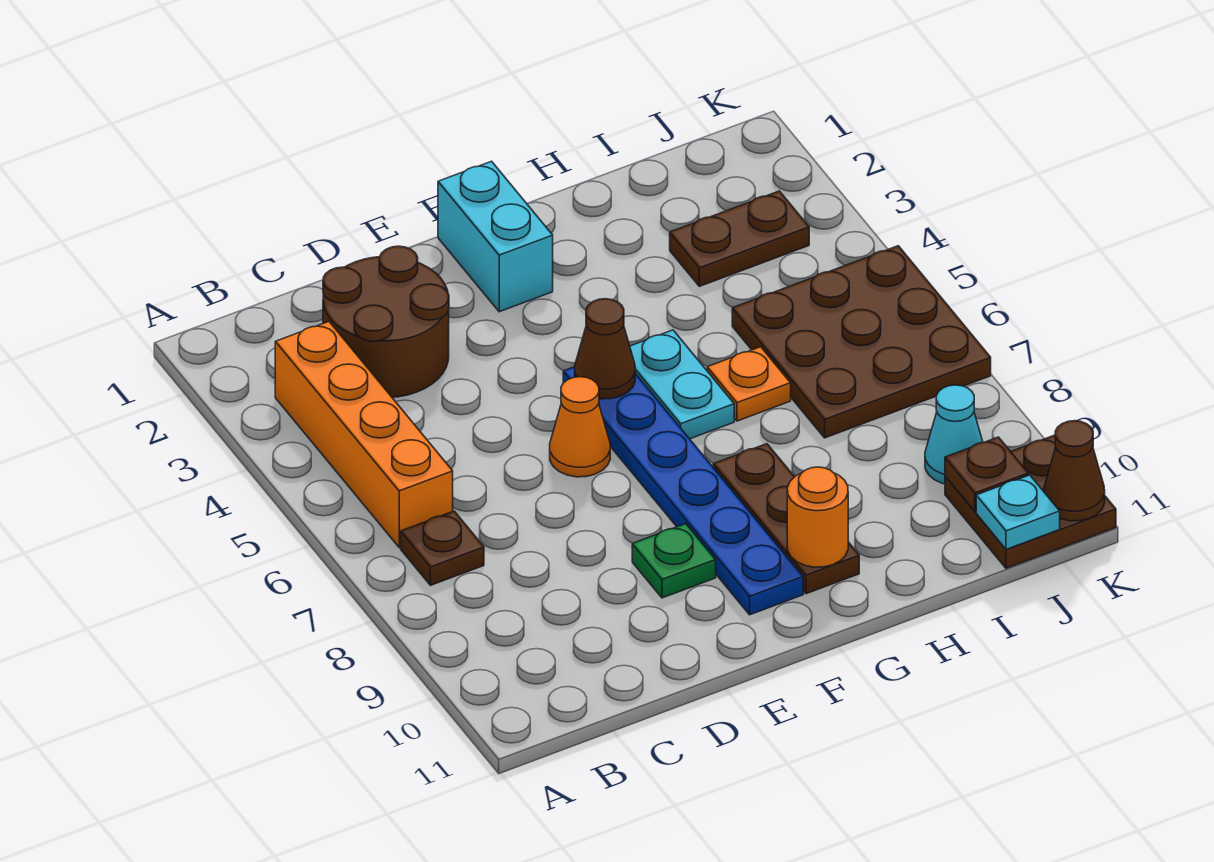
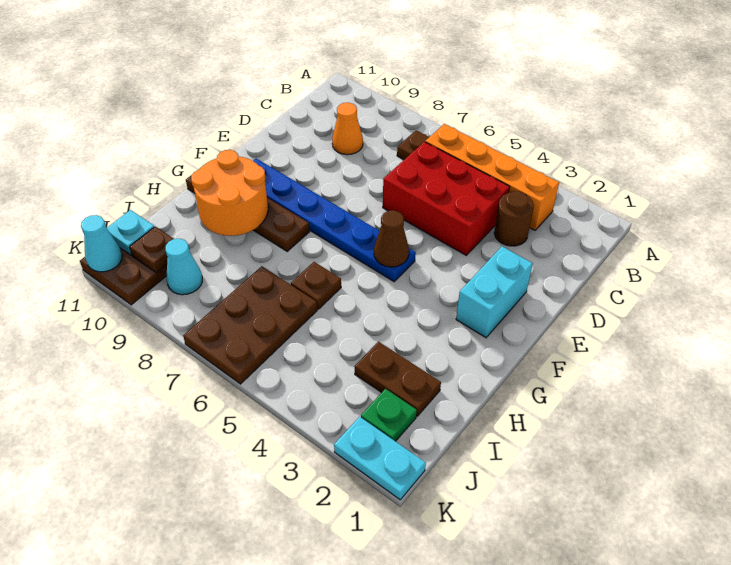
brown 2x2 round brick [323,246,449,397] -> brown 1x1 round brick [494,191,534,246]
none -> red 2x3 brick [383,142,510,255]
orange 1x1 cone [550,377,610,477] -> orange 1x1 cone moved to [332,103,363,155]
green 1x1 plate [632,524,716,598] -> green 1x1 plate moved to [361,389,417,441]
cyan 1x2 brick [438,161,553,312] -> cyan 1x2 brick turned to [456,246,533,338]
cyan 1x2 plate [630,330,734,439] -> cyan 1x2 plate moved to [334,417,426,500]
brown 1x3 plate [713,444,859,594] -> brown 1x4 plate [186,176,309,251]
orange 1x1 round brick [787,467,848,567] -> orange 2x2 round brick [191,150,268,236]
orange 1x1 plate [707,347,791,421] -> brown 1x1 plate [291,262,341,309]
brown 1x2 plate [670,191,809,286] -> brown 1x2 plate turned to [355,342,441,416]
brown 3x3 plate [732,246,991,438] -> brown 2x3 plate [183,266,317,384]
brown 1x1 cone [1044,421,1105,521] -> cyan 1x1 cone [81,215,122,272]

